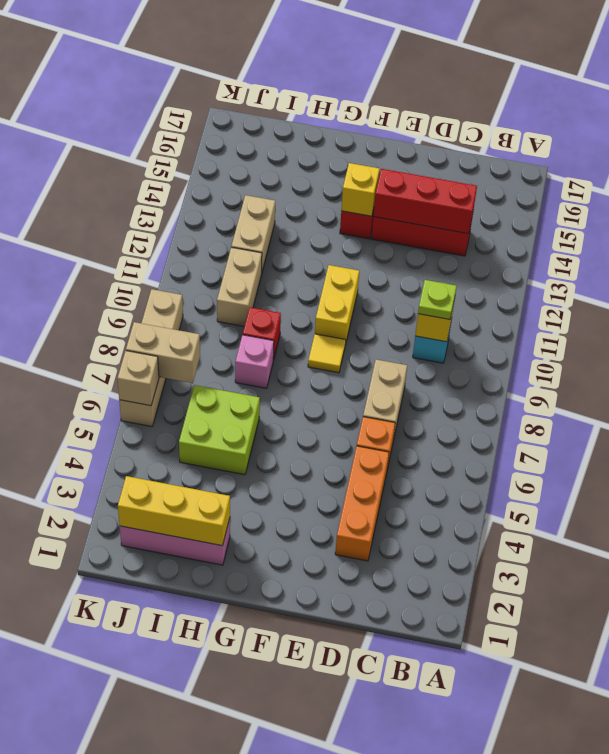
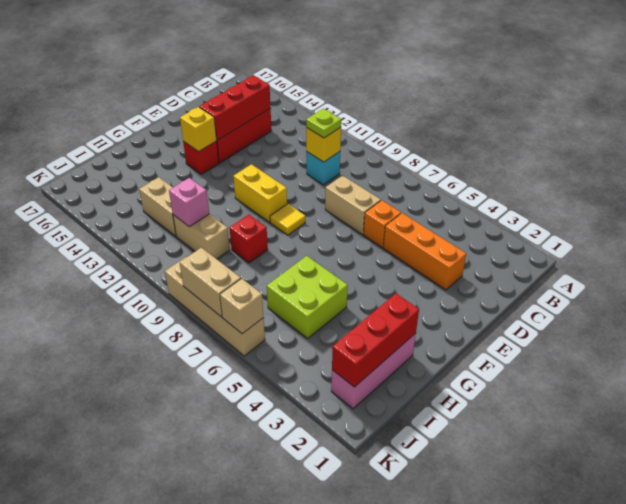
yellow 1x3 brick [118,476,230,546] -> red 1x3 brick [332,294,419,387]
pink 1x1 brick [235,335,274,388] -> pink 1x1 brick moved to [169,178,209,227]
tan 1x2 brick [126,322,200,383] -> tan 1x2 brick turned to [180,248,241,317]

